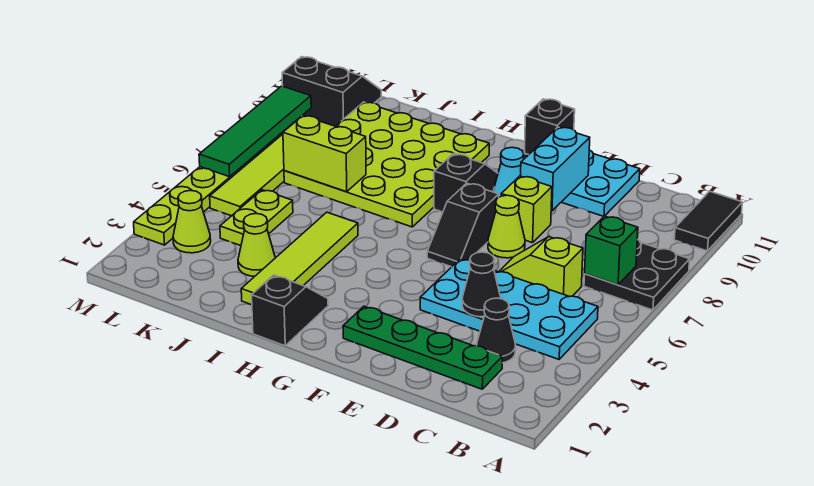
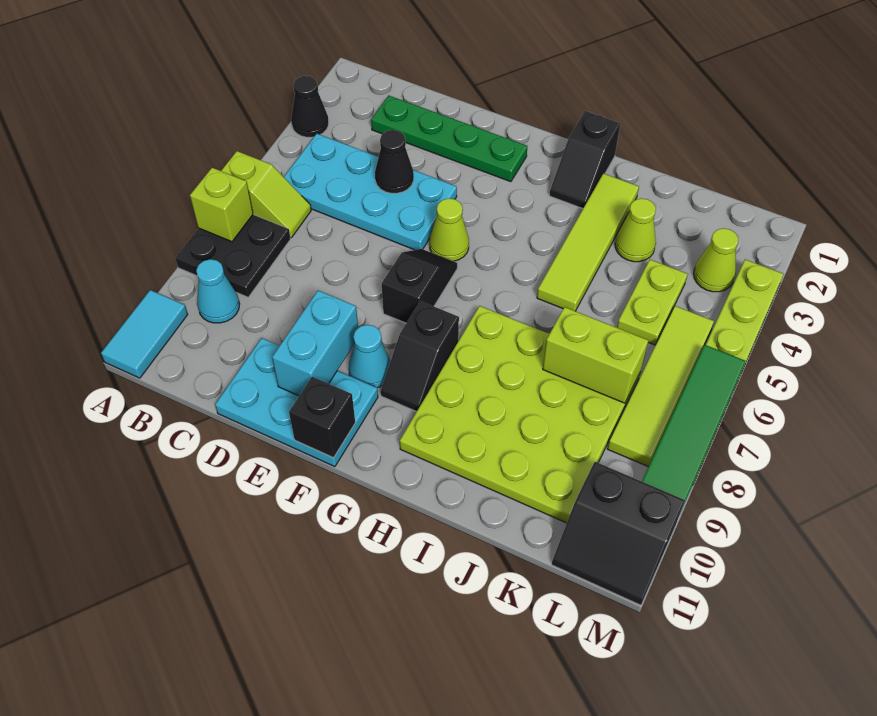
black 1x2 tile [674,191,742,251] -> cyan 1x2 tile [101,290,188,378]
green 1x1 brick [585,216,638,285] -> none
none -> cyan 1x1 cone [196,259,239,323]
black 1x1 cone [477,298,515,363] -> black 1x1 cone moved to [291,76,329,137]
lime 1x2 slope [499,237,583,297] -> lime 1x2 slope moved to [221,151,311,238]
lime 1x1 cone [488,195,525,258] -> lime 1x1 cone moved to [430,198,469,261]
lime 1x1 brick [501,176,552,243] -> lime 1x1 brick moved to [190,168,253,242]

